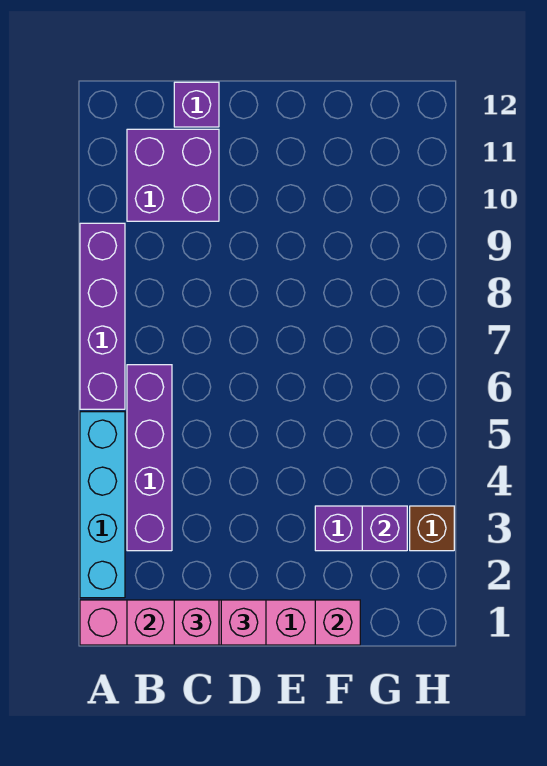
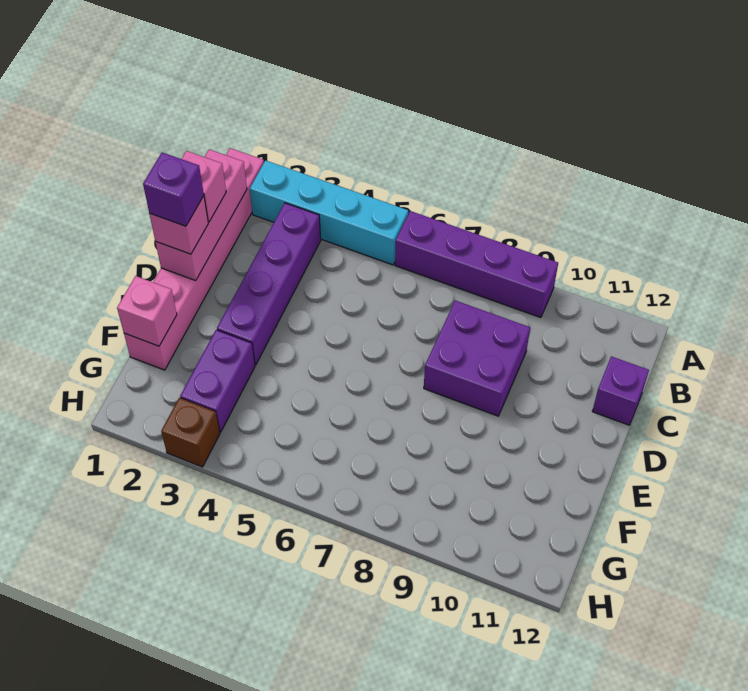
purple 1x4 brick [127,365,172,551] -> purple 1x4 brick turned to [217,203,321,365]
purple 2x2 brick [127,129,219,221] -> purple 2x2 brick moved to [424,301,530,416]
purple 1x1 brick [362,506,407,551] -> purple 1x1 brick moved to [143,153,204,226]

